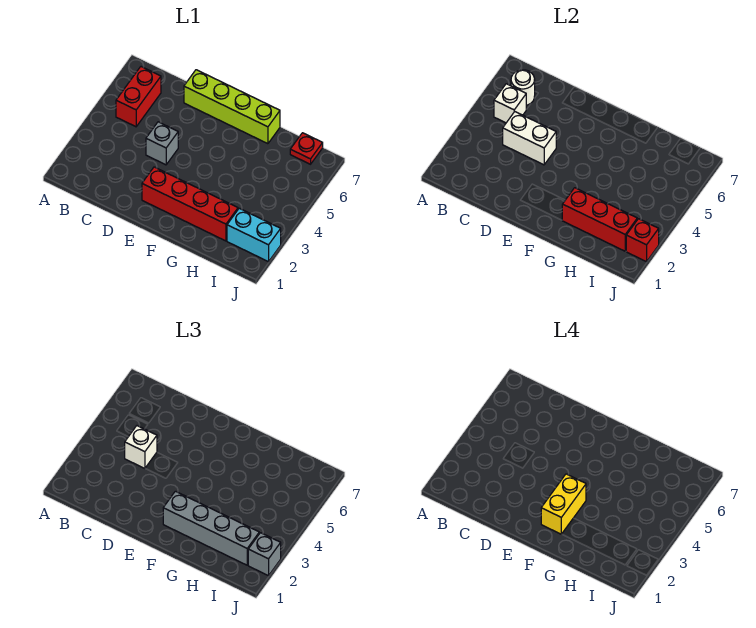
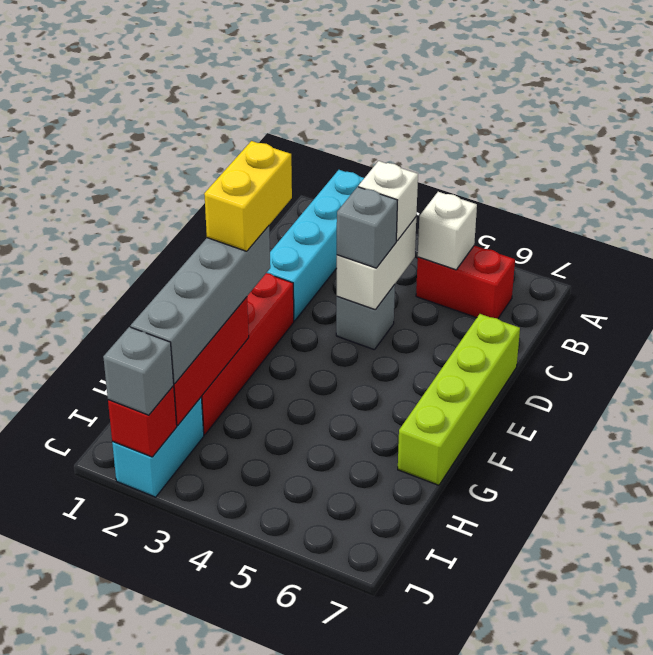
none -> cyan 1x4 brick [267,170,364,321]
white 1x1 round brick [511,70,535,105] -> none
none -> grey 1x1 brick [337,187,397,268]
yellow 1x2 brick [541,474,586,534] -> yellow 1x2 brick turned to [204,141,292,251]
red 1x1 plate [290,133,323,164] -> none

